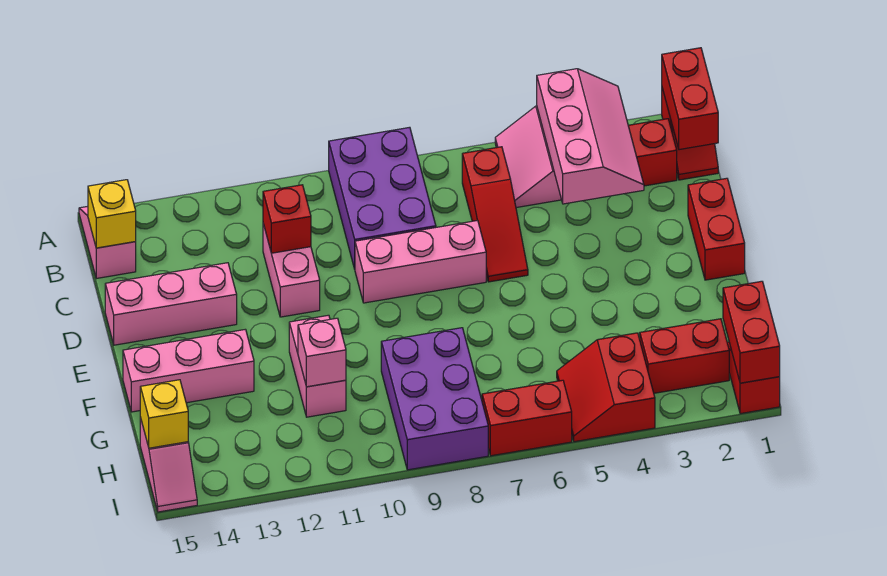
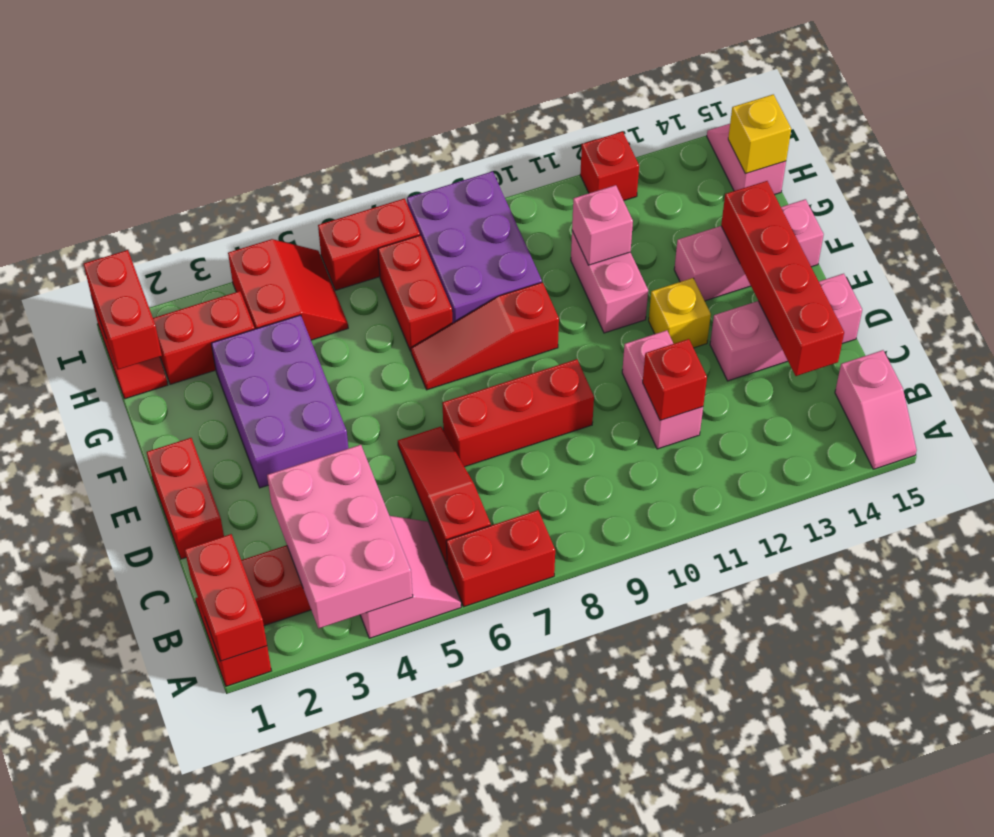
pink 2x3 slope [537,69,644,204] -> pink 2x3 brick [267,445,413,628]
none -> red 1x2 brick [446,510,555,607]
purple 2x3 brick [329,127,436,269] -> purple 2x3 brick moved to [211,315,348,488]
yellow 1x1 brick [88,180,136,248] -> yellow 1x1 brick moved to [649,278,711,348]
none -> red 1x4 brick [721,181,844,376]
pink 1x3 brick [355,220,486,303] -> red 1x3 brick [442,359,594,467]
none -> red 1x3 slope [411,282,559,390]
none -> red 1x2 brick [378,235,452,351]
none -> red 1x1 brick [580,131,639,201]

